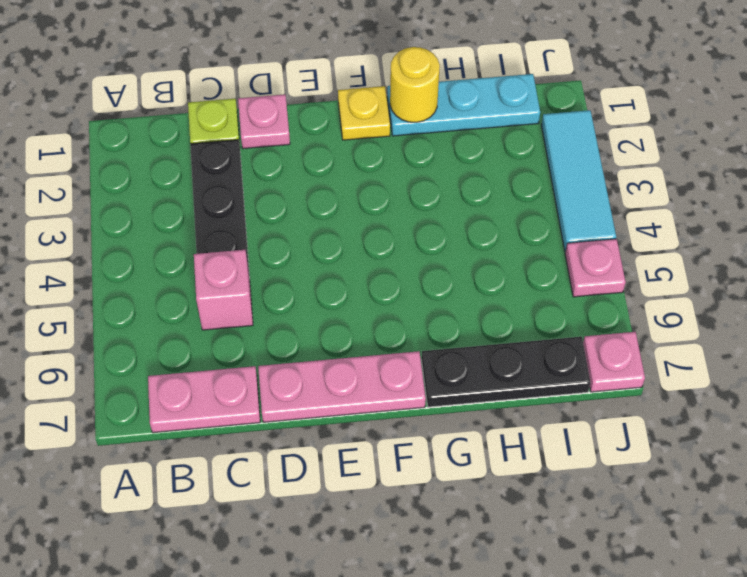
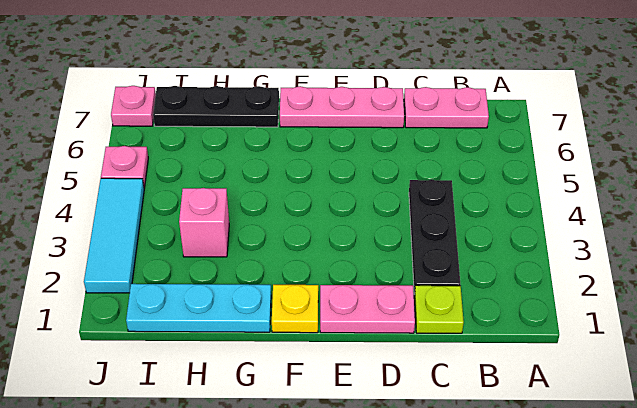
pink 1x1 brick [194,250,253,330] -> pink 1x1 brick moved to [179,188,229,257]
pink 1x1 plate [238,94,290,149] -> pink 1x2 plate [320,285,415,333]
yellow 1x1 round brick [390,47,440,122] -> none

